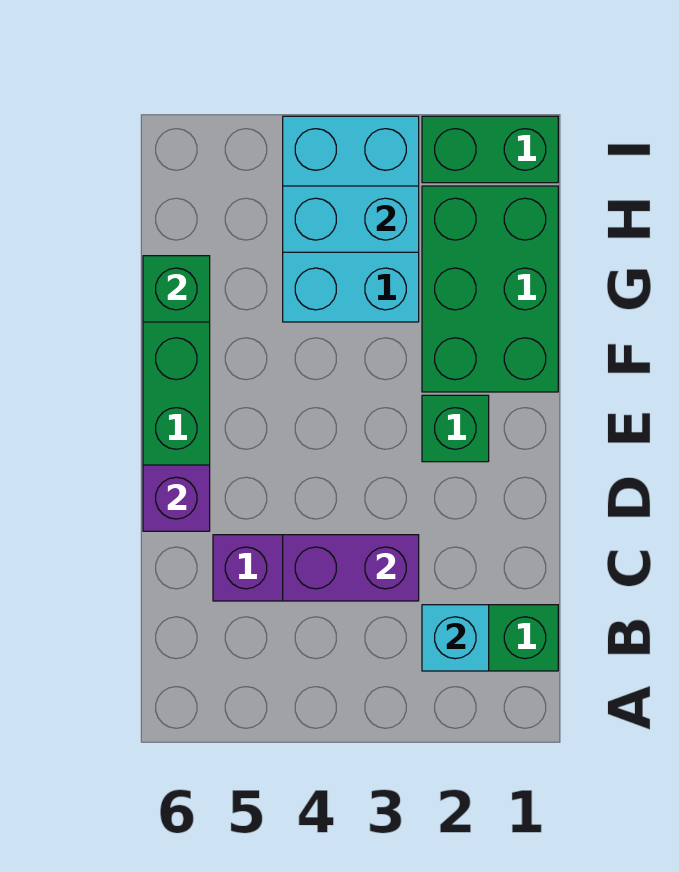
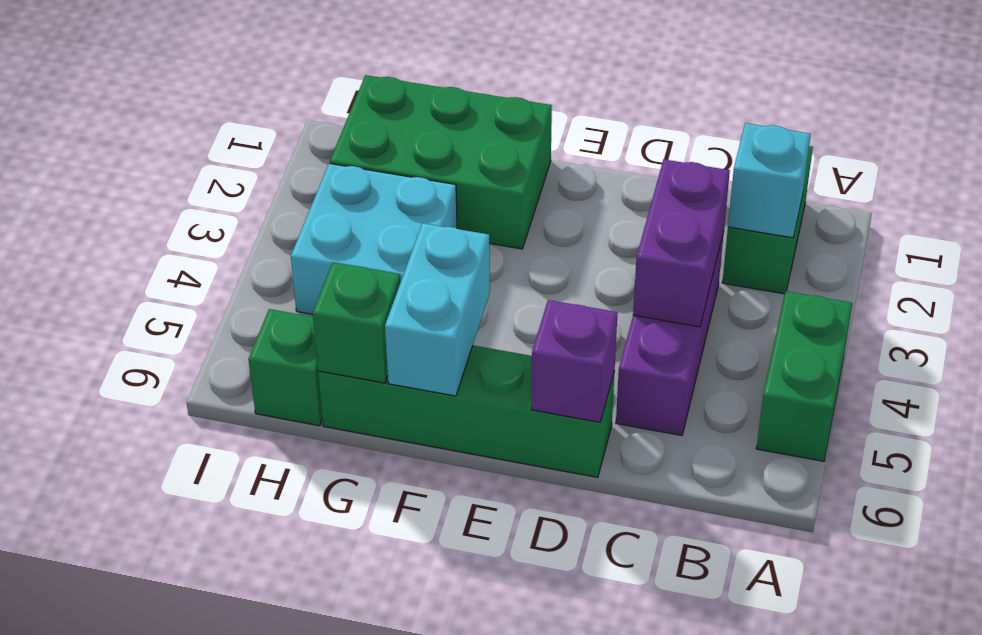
green 1x1 brick [422,395,489,462] -> green 1x1 brick moved to [248,309,322,426]
cyan 2x3 brick [283,116,419,322] -> cyan 2x2 brick [291,163,457,314]
cyan 1x2 brick [283,186,419,252] -> cyan 1x2 brick moved to [385,223,490,396]
green 1x2 brick [422,116,558,183] -> green 1x2 brick moved to [756,291,852,461]

